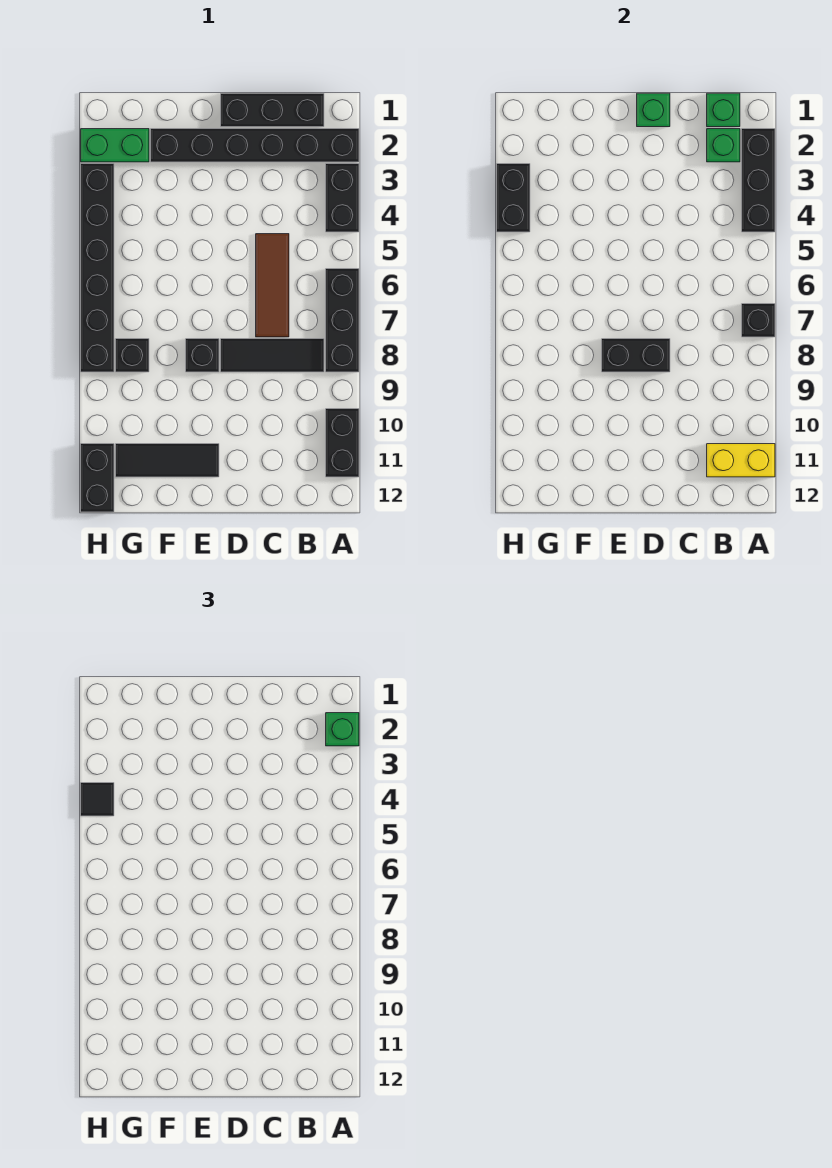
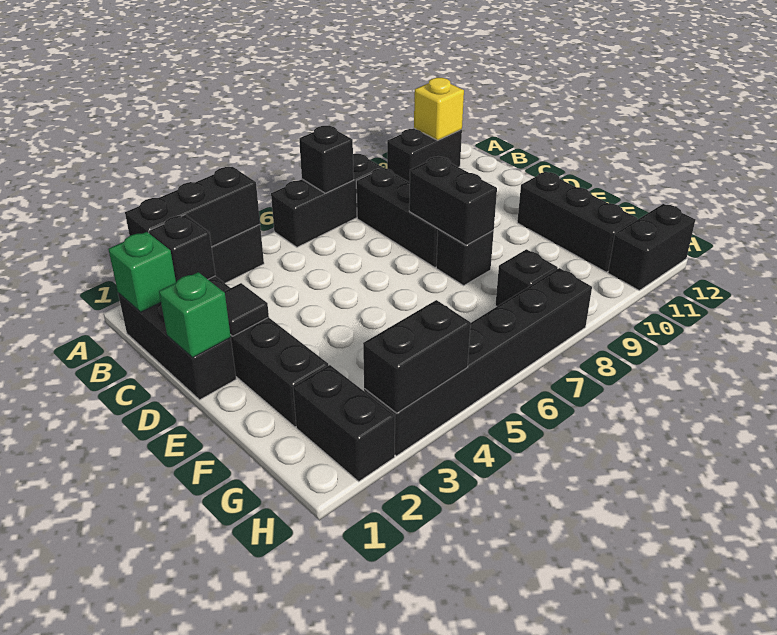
green 1x1 brick [326,713,359,746] -> none
yellow 1x2 brick [707,444,775,477] -> yellow 1x1 brick [414,78,464,140]
green 1x1 brick [707,129,740,162] -> black 1x1 brick [149,215,215,282]
black 1x3 tile [221,339,324,372] -> black 1x3 brick [356,168,438,268]
brown 1x3 tile [256,234,289,337] -> none
black 1x3 tile [116,444,219,477] -> black 1x3 brick [517,172,637,272]
green 1x2 brick [81,129,149,162] -> black 1x2 brick [293,365,395,481]
black 1x1 tile [81,783,114,816] -> black 1x1 tile moved to [224,283,269,336]

